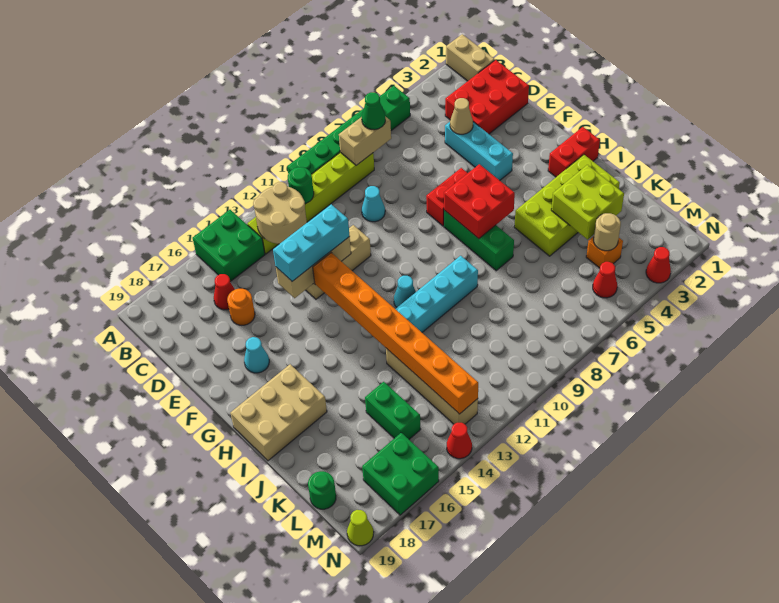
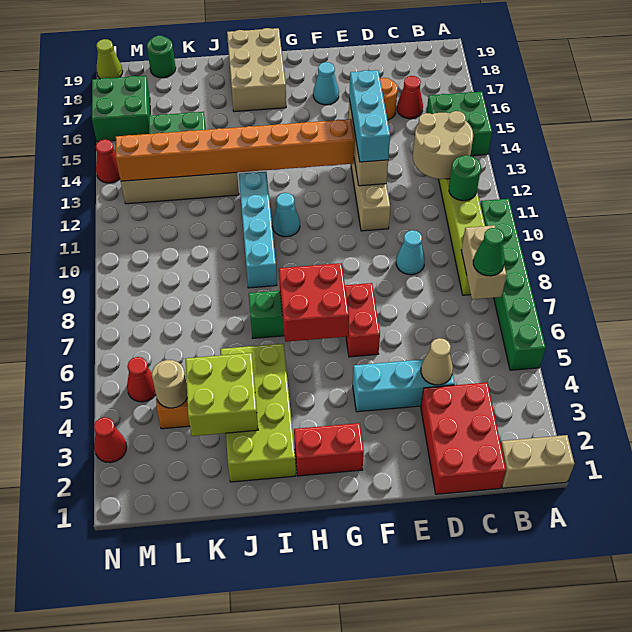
red 1x2 brick [548,127,600,177] -> red 1x2 brick turned to [294,423,364,476]

